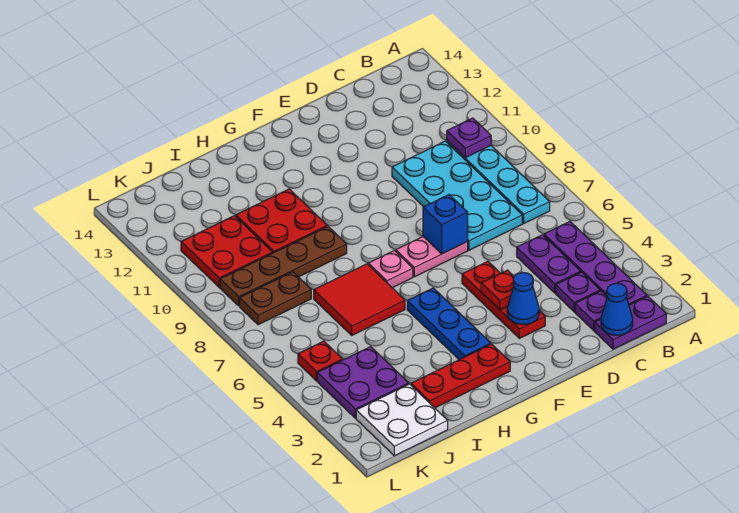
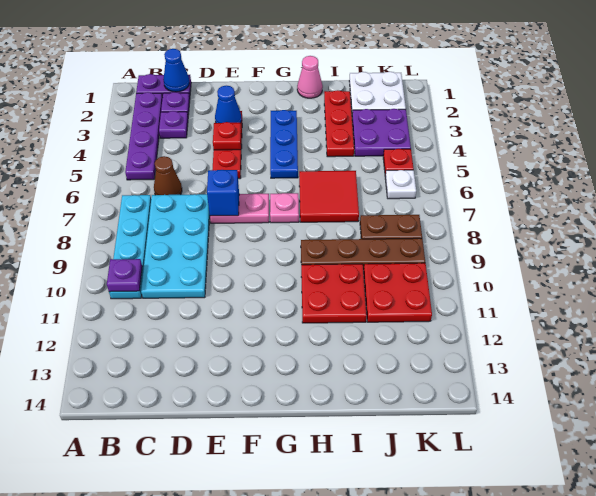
purple 1x2 plate [517,235,581,293] -> none
none -> brown 1x1 cone [154,156,182,195]
red 1x3 plate [411,344,510,408] -> red 1x3 plate turned to [324,90,354,157]
none -> pink 1x1 cone [297,56,323,98]
none -> white 1x1 plate [385,170,416,199]

